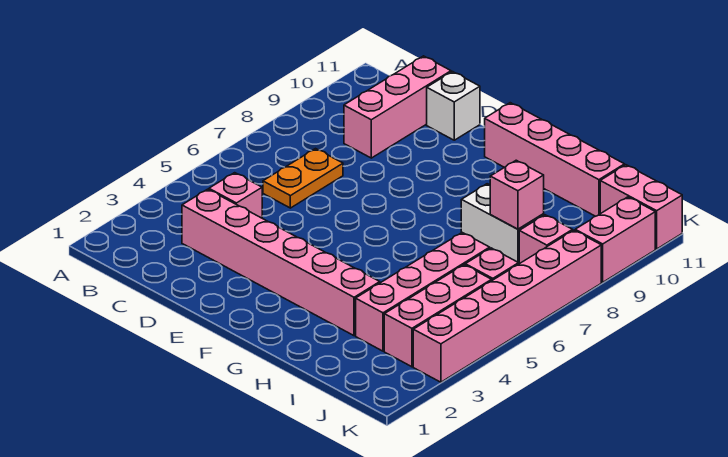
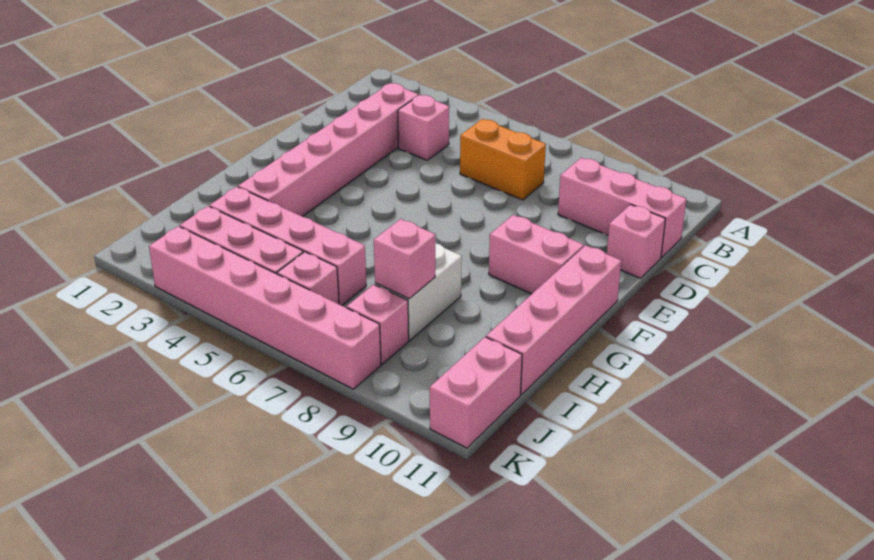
orange 1x2 plate [263,149,343,208] -> orange 1x2 brick [460,119,546,200]
white 1x1 brick [427,72,480,140] -> pink 1x1 brick [607,205,665,278]
pink 1x2 brick [575,197,655,282] -> pink 1x2 brick moved to [489,215,584,294]

